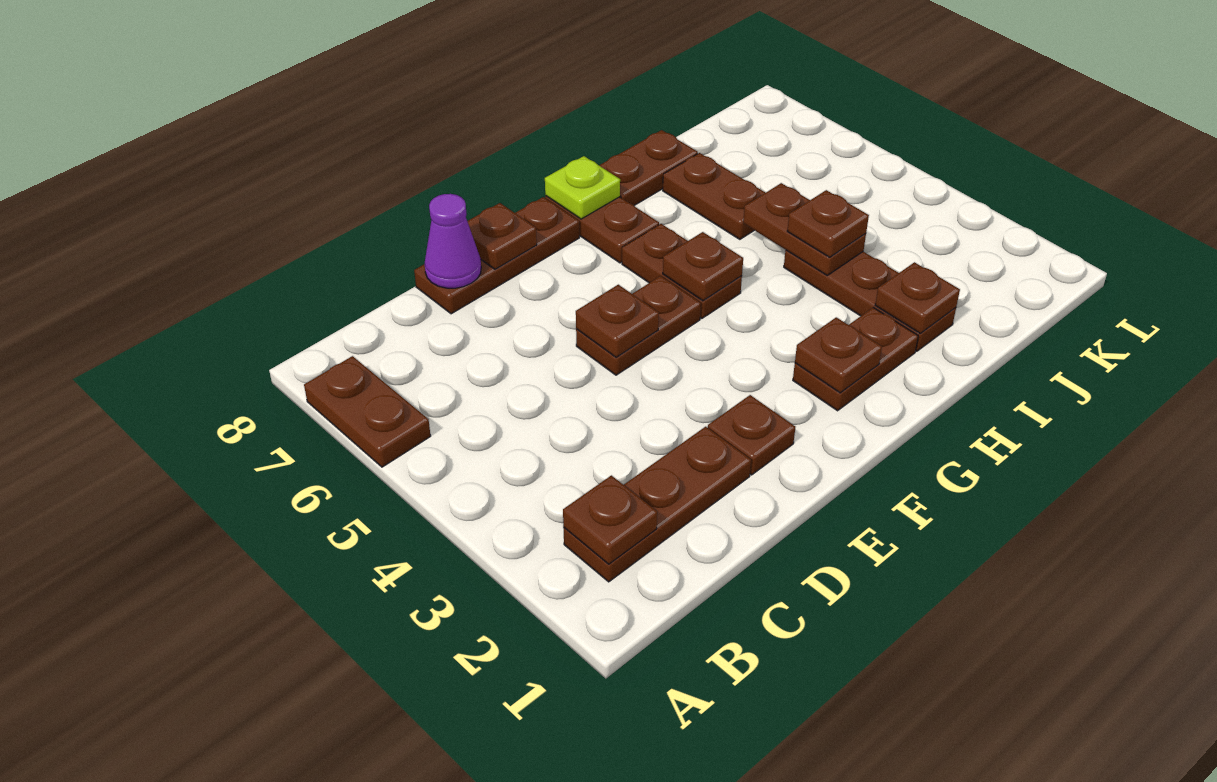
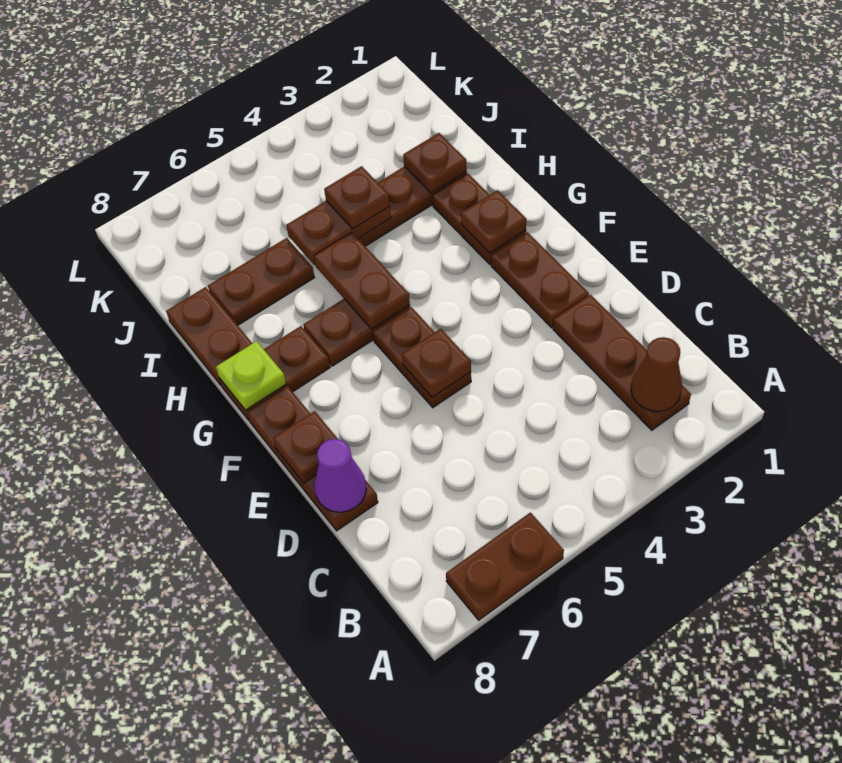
brown 1x1 plate [563,475,657,564] -> brown 1x1 cone [631,337,682,412]
brown 1x1 plate [708,395,795,475] -> brown 1x2 plate [491,232,589,328]
brown 1x1 plate [663,232,743,301] -> brown 1x2 plate [314,232,410,329]

